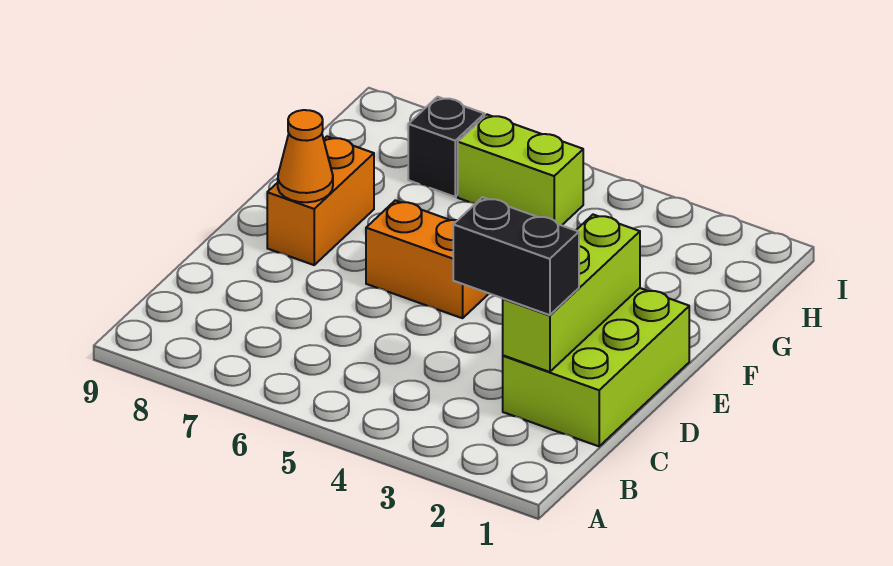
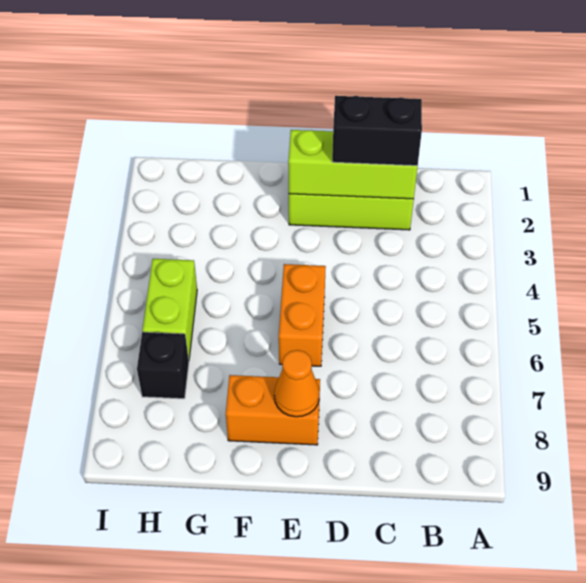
black 1x2 brick [453,197,579,315] -> black 1x2 brick turned to [332,96,422,166]

